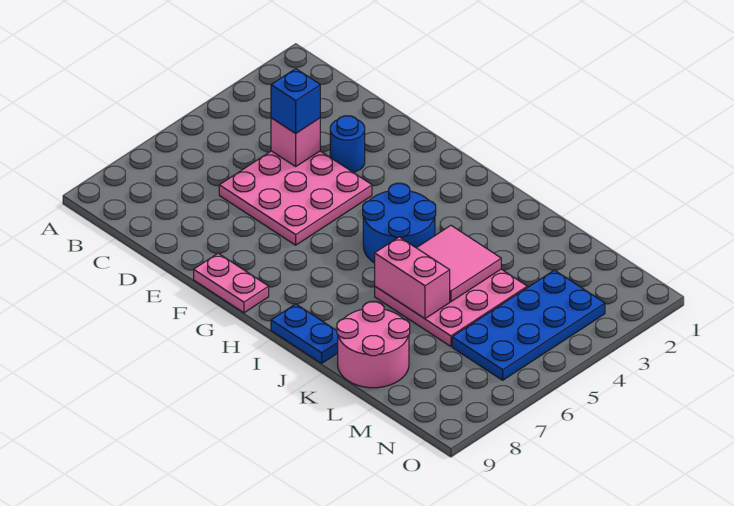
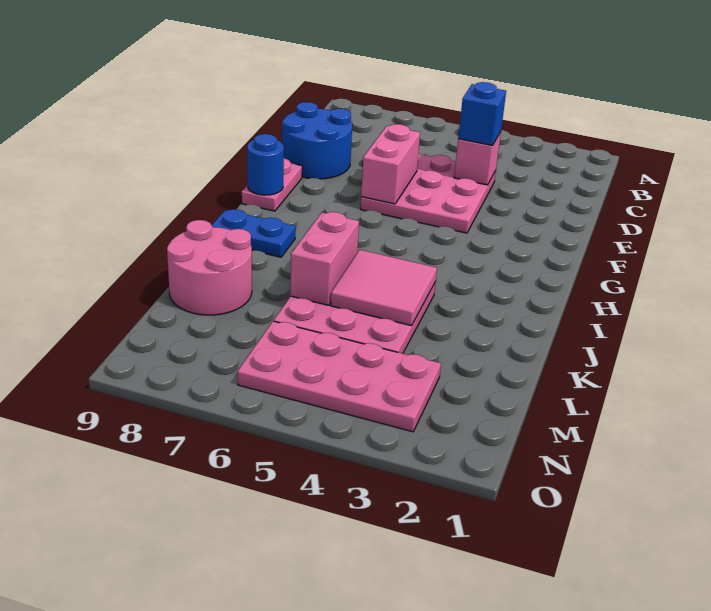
blue 1x1 round brick [330,116,365,172] -> blue 1x1 round brick moved to [247,134,284,195]
none -> pink 1x2 brick [361,124,420,204]
blue 2x2 round brick [363,184,436,263] -> blue 2x2 round brick moved to [282,102,352,179]
blue 1x2 plate [271,304,338,363] -> blue 1x2 plate turned to [212,209,296,257]
blue 2x4 plate [452,270,605,380] -> pink 2x4 plate [238,321,441,432]

